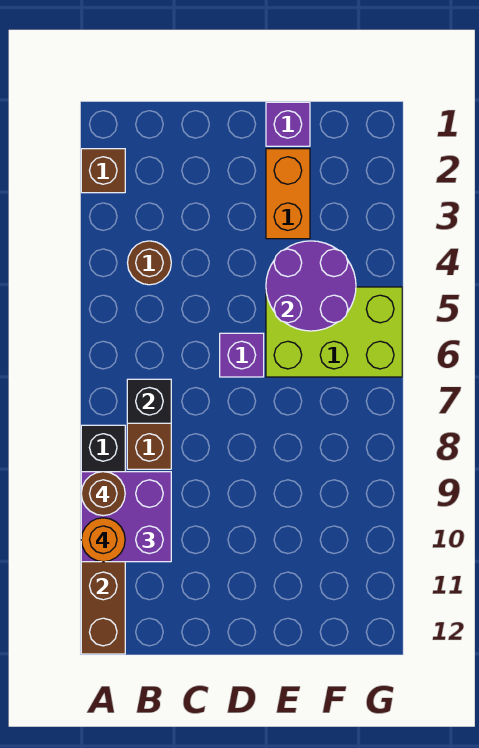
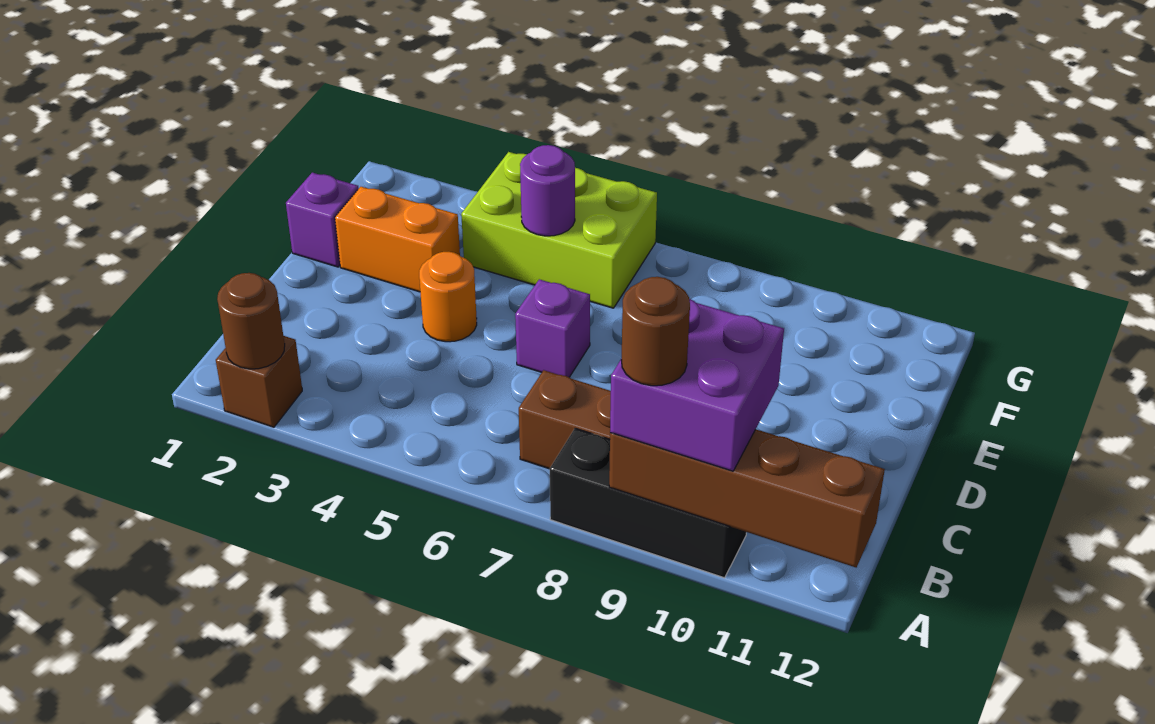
orange 1x1 round brick [81,518,125,562] -> orange 1x1 round brick moved to [419,252,477,342]
brown 1x1 round brick [128,241,171,285] -> brown 1x1 round brick moved to [217,273,285,369]
black 1x1 brick [127,379,171,423] -> none
purple 2x2 round brick [266,241,356,331] -> purple 1x1 round brick [520,145,575,236]
lime 2x3 brick [266,287,402,377] -> lime 2x3 brick turned to [461,152,657,308]

